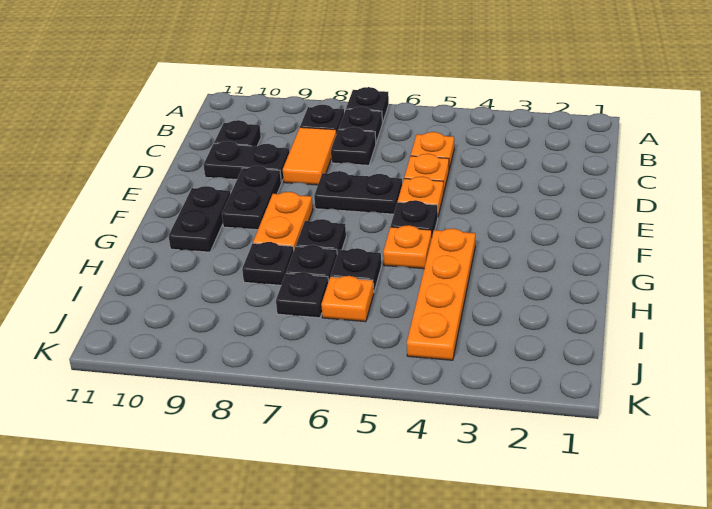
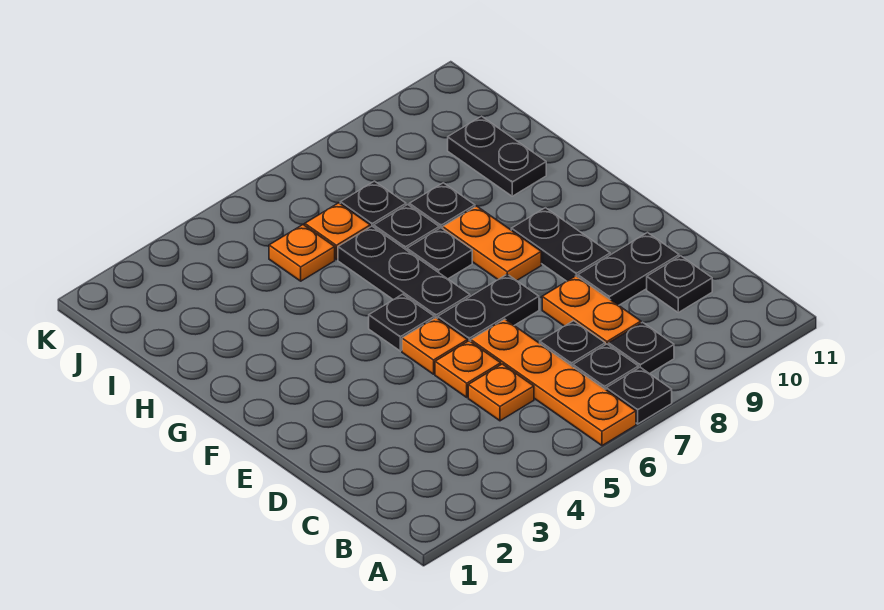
orange 1x2 tile [283,127,337,185] -> orange 1x2 plate [542,276,641,345]
black 1x2 plate [169,186,230,252] -> black 1x2 plate moved to [448,116,546,196]
orange 1x4 plate [407,229,475,360] -> orange 1x4 plate moved to [471,319,636,446]
orange 1x1 plate [383,225,432,269] -> orange 1x1 plate moved to [269,225,335,281]
black 1x1 plate [331,248,381,291] -> black 1x3 plate [338,226,470,318]

